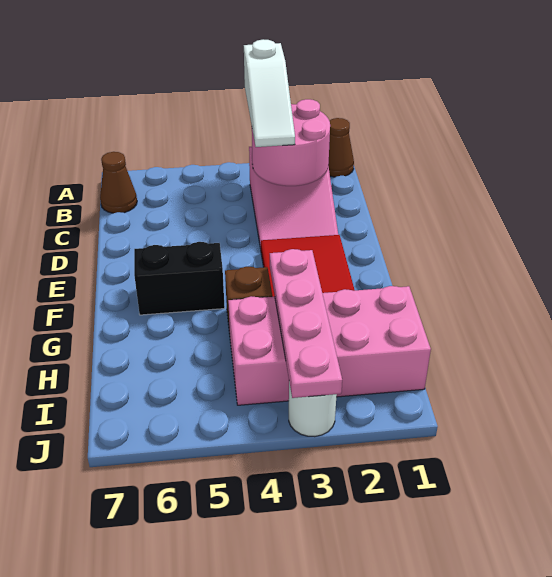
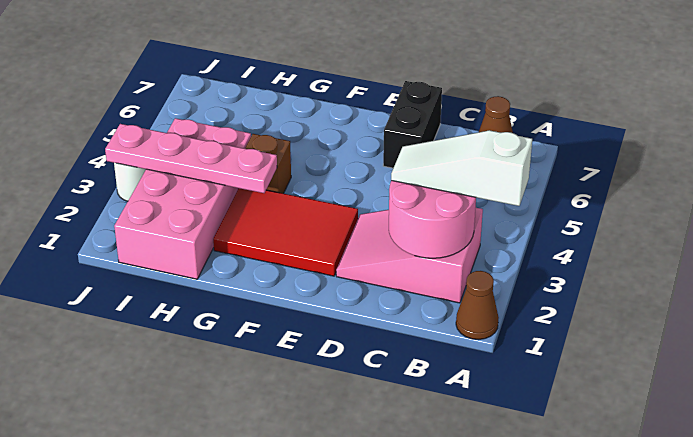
black 1x2 brick [134,242,225,315] -> black 1x2 brick moved to [383,81,442,168]

